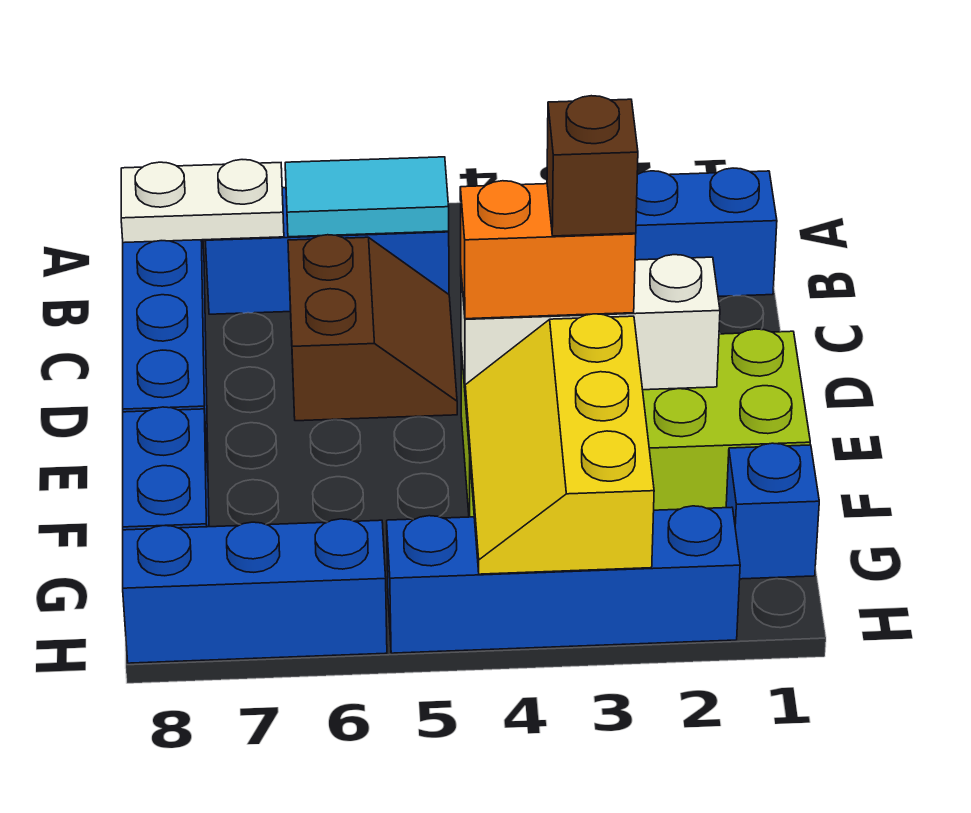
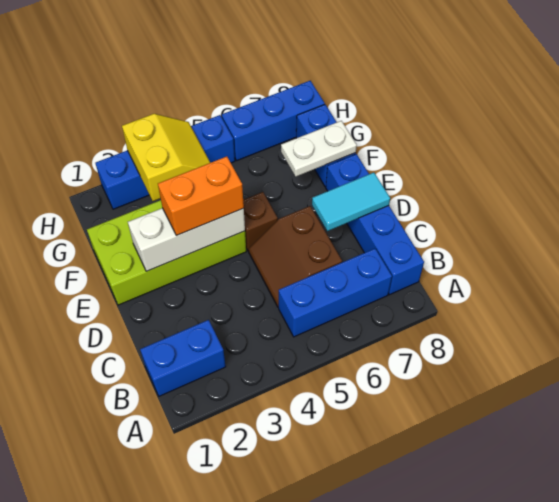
cyan 1x2 tile [285,157,449,237] -> cyan 1x2 tile moved to [312,173,390,231]
white 1x2 plate [121,160,284,243] -> white 1x2 plate moved to [281,121,357,176]
brown 1x1 brick [547,96,638,236] -> brown 1x1 brick moved to [243,192,278,250]
yellow 2x3 slope [465,314,654,574] -> yellow 2x2 slope [122,114,210,201]
blue 1x1 brick [726,443,819,579] -> none

